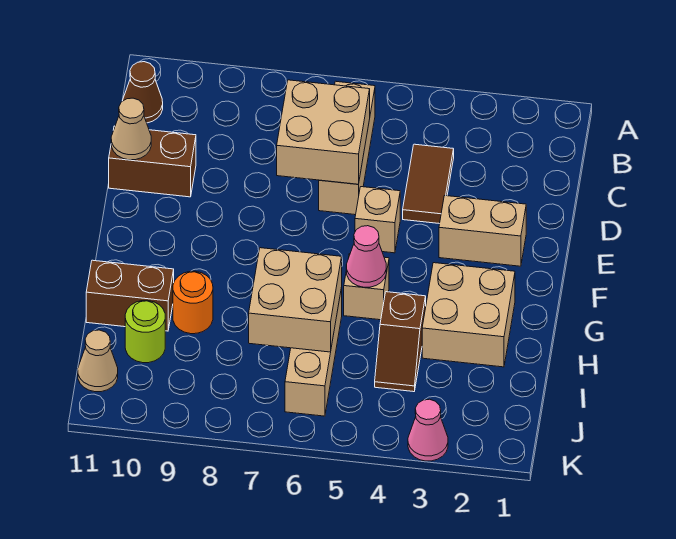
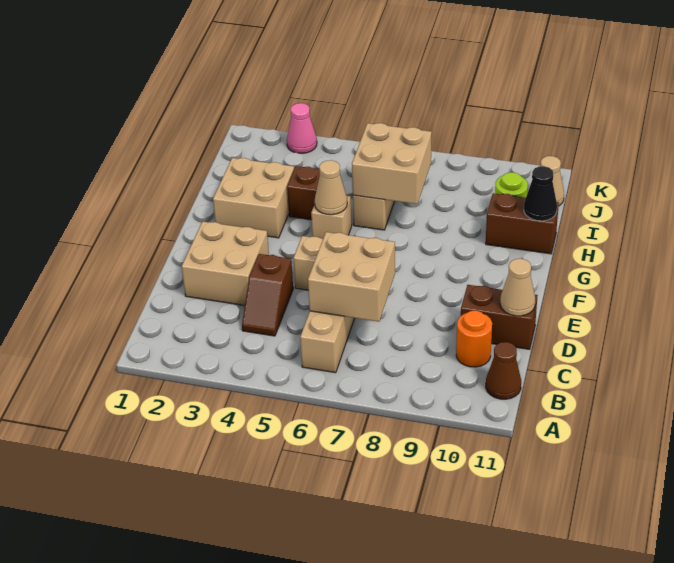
brown 1x2 tile [403,144,454,224] -> brown 1x2 slope [242,254,293,336]
tan 1x2 brick [439,196,526,266] -> tan 2x2 brick [182,222,269,306]
pink 1x1 cone [346,226,386,287] -> tan 1x1 cone [315,160,347,215]
orange 1x1 round brick [173,271,213,334] -> orange 1x1 round brick moved to [456,311,492,367]
none -> black 1x1 cone [524,166,557,221]

